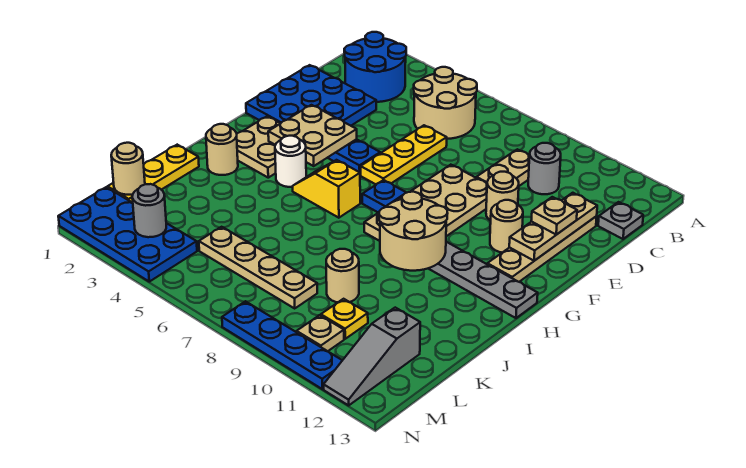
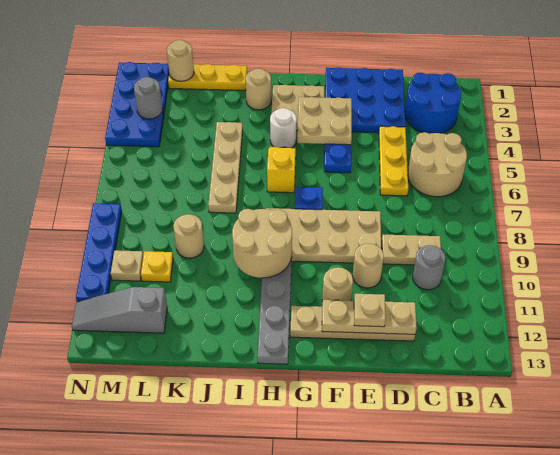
grey 1x1 plate [598,202,643,239] -> none
yellow 1x3 plate [361,125,447,184] -> yellow 1x3 plate turned to [379,126,408,196]
tan 1x4 plate [199,227,317,308] -> tan 1x4 plate moved to [208,122,243,213]

